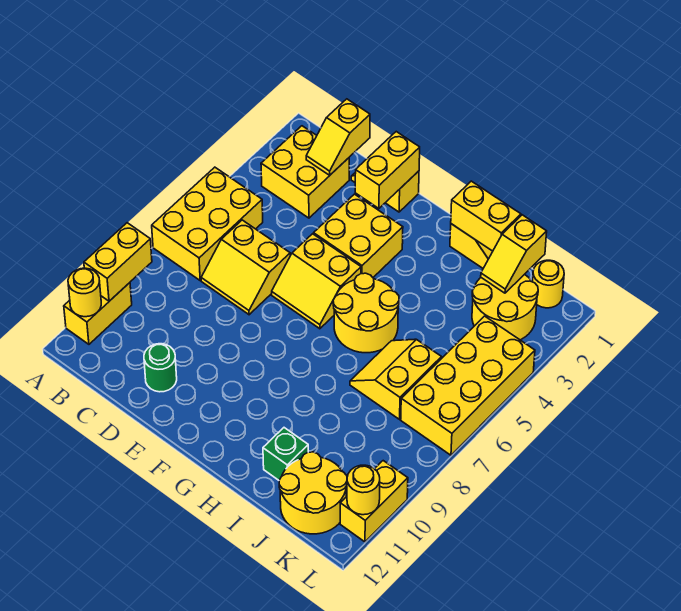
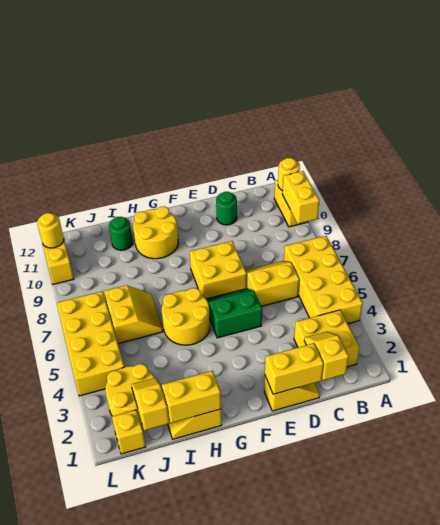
yellow 2x3 brick [152,167,263,280] -> yellow 2x4 brick [284,236,363,324]
yellow 1x2 brick [355,132,420,208] -> yellow 1x2 brick turned to [265,343,324,394]
yellow 2x2 brick [314,194,403,277] -> yellow 2x2 brick moved to [190,241,247,299]
yellow 2x2 slope [272,234,361,329] -> green 2x2 slope [206,289,262,338]
green 1x1 brick [263,428,308,480] -> green 1x1 round brick [109,217,133,250]
yellow 2x2 round brick [279,452,347,534] -> yellow 2x2 round brick moved to [133,206,178,259]
yellow 1x1 round brick [532,260,564,308] -> yellow 1x1 brick [112,410,146,454]

